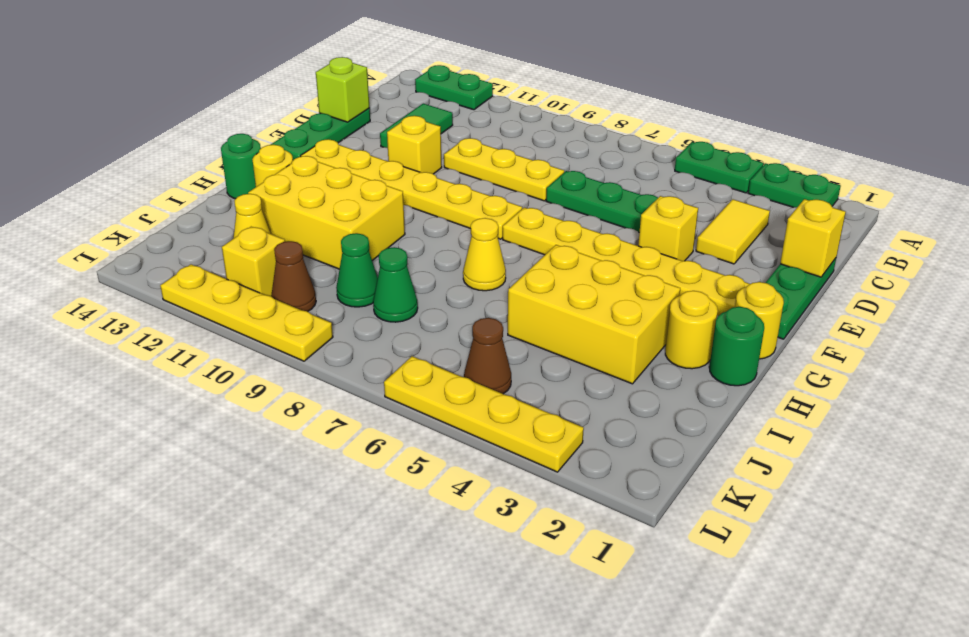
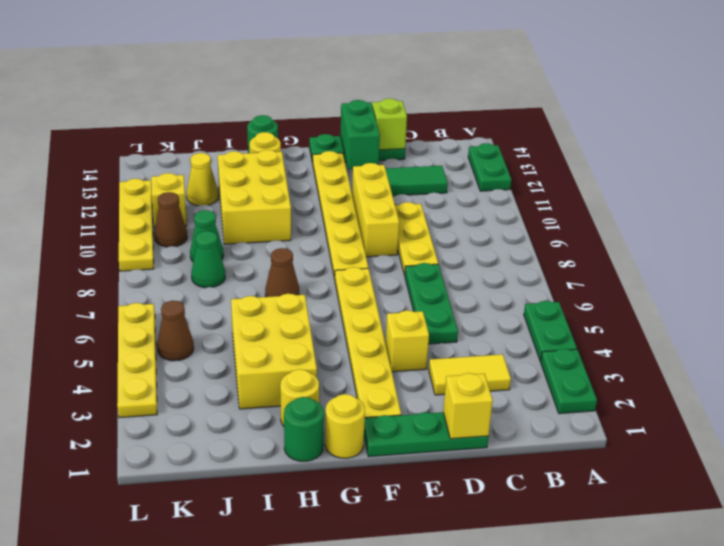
yellow 1x1 brick [387,116,442,174] -> yellow 1x3 brick [352,163,399,257]
none -> green 1x2 brick [341,100,380,169]
yellow 1x1 cone [463,218,506,291] -> brown 1x1 cone [265,248,299,297]

